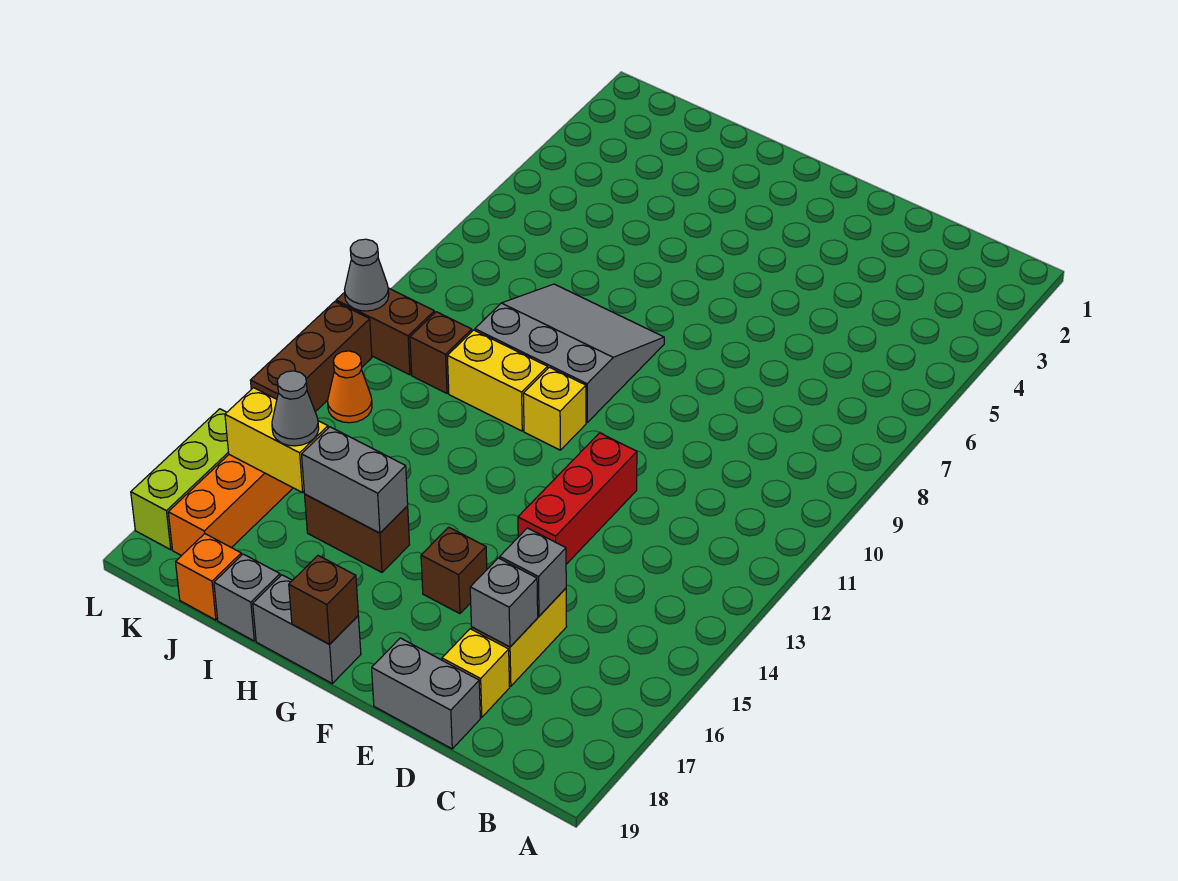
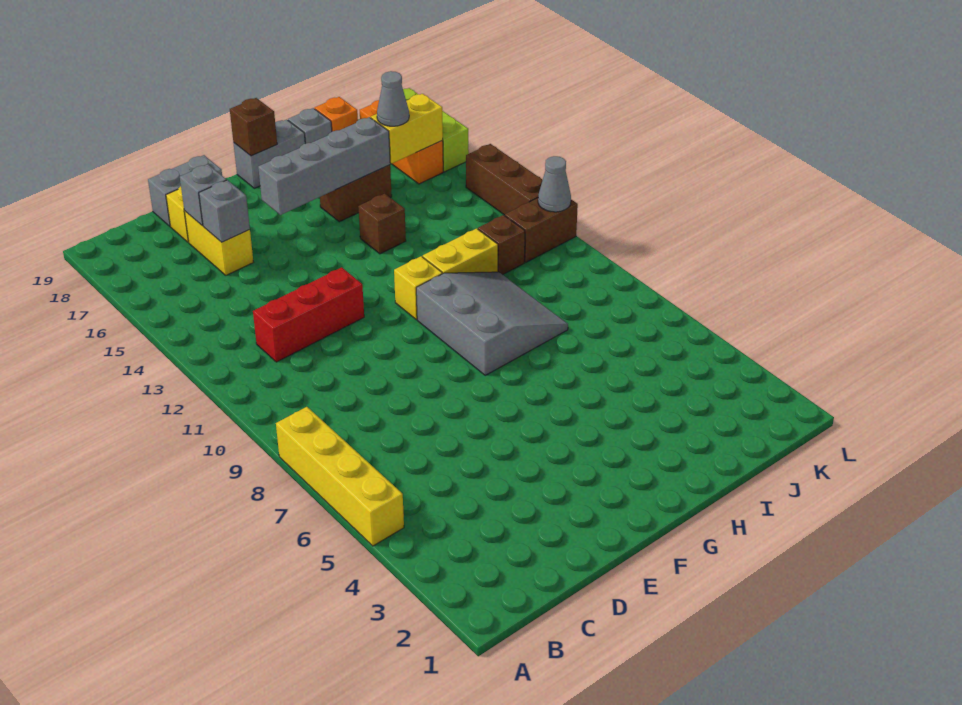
none -> yellow 1x4 brick [276,407,404,546]
red 1x3 brick [518,433,637,564] -> red 1x3 brick turned to [253,267,364,362]
brown 1x1 brick [421,527,487,614] -> brown 1x1 brick moved to [358,194,406,254]
grey 3x3 slope [475,284,664,423] -> grey 3x3 slope turned to [416,272,568,375]
grey 1x2 brick [302,427,408,533] -> grey 1x4 brick [258,117,390,215]
orange 1x1 cone [328,351,372,423] -> none

